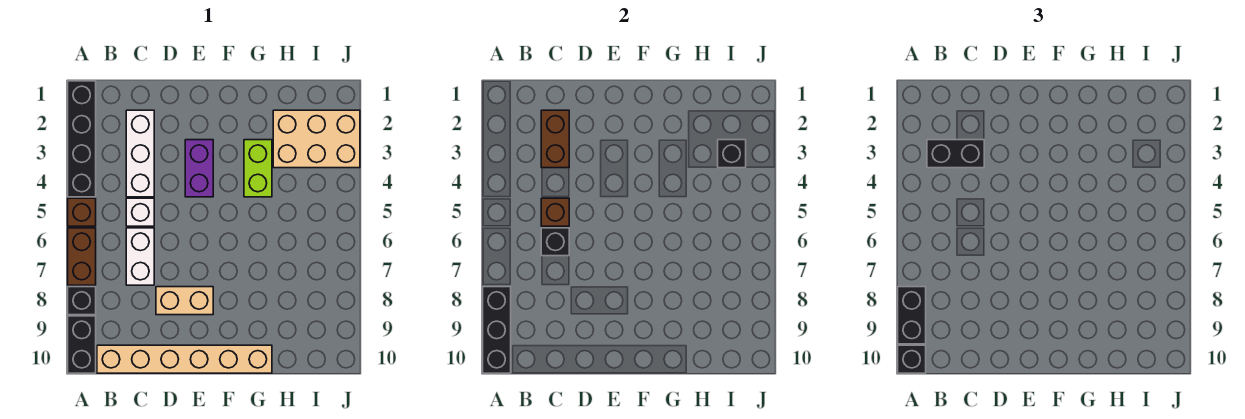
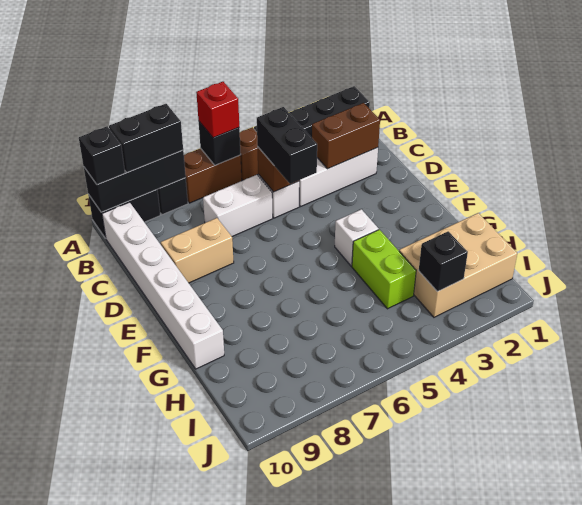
none -> red 1x1 brick [196,82,239,138]
black 1x2 brick [927,140,984,168] -> black 1x2 brick moved to [257,107,317,184]
tan 1x6 brick [97,345,272,373] -> white 1x6 brick [102,202,224,369]
black 1x1 brick [541,228,569,256] -> black 1x1 brick moved to [199,122,241,165]
tan 1x2 brick [156,287,213,315] -> tan 1x2 brick turned to [161,218,234,283]
purple 1x2 brick [185,140,213,197] -> none
none -> white 1x1 brick [335,209,379,266]
lime 1x2 brick [244,140,272,197] -> lime 1x2 brick turned to [352,230,416,309]
tan 2x3 brick [273,110,360,168] -> tan 2x3 brick turned to [399,213,517,317]

